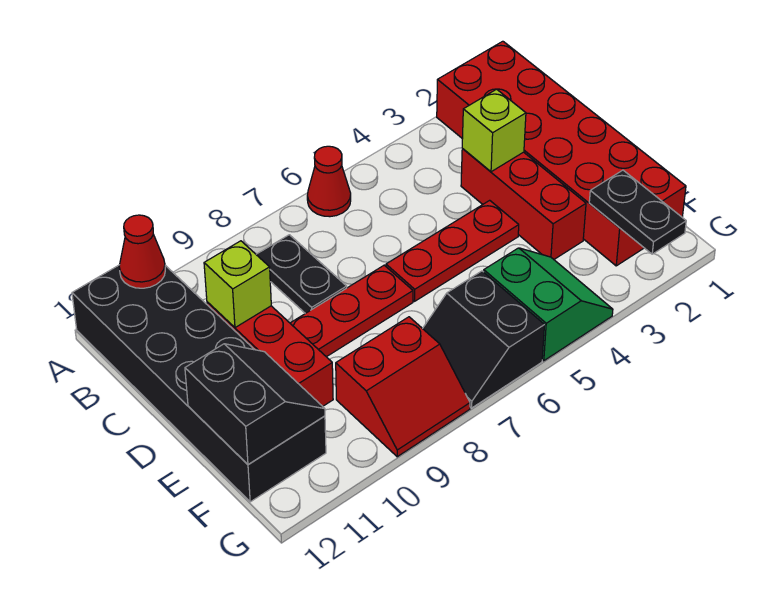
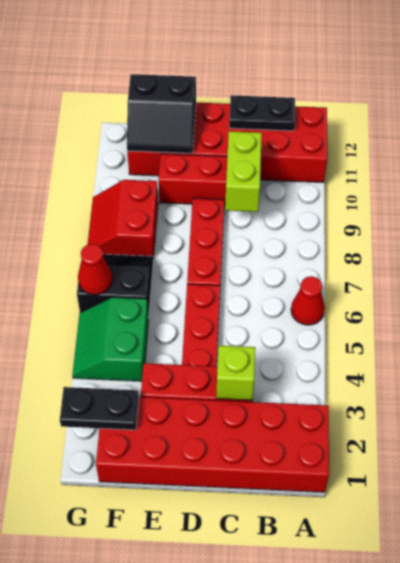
black 2x6 brick [72,265,326,502] -> red 2x6 brick [127,103,327,182]
red 1x1 cone [119,215,165,288] -> red 1x1 cone moved to [78,244,112,295]
black 1x2 plate [256,235,347,313] -> black 1x2 plate moved to [229,95,295,131]
lime 1x1 brick [204,241,271,328] -> lime 1x2 brick [225,131,262,212]
green 2x2 slope [484,248,613,361] -> green 2x2 slope turned to [72,297,149,381]

